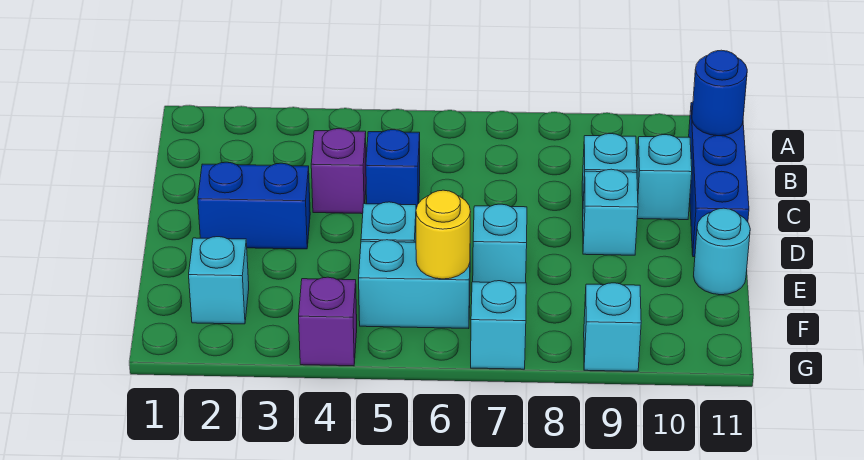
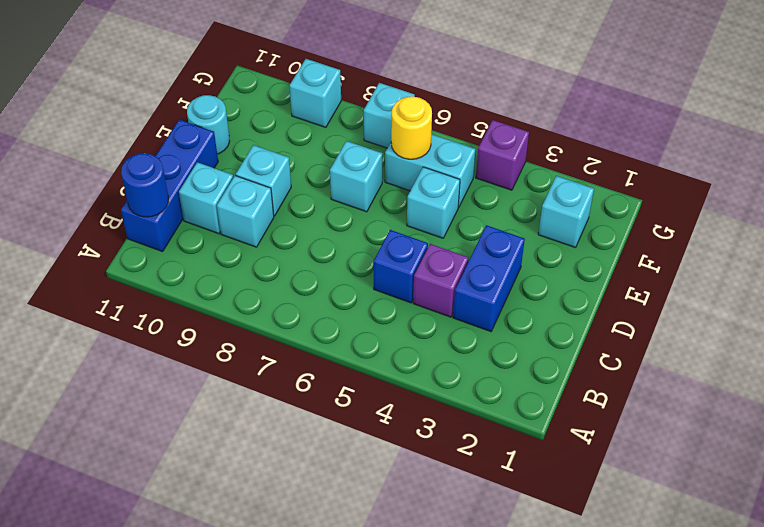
blue 1x2 brick [198,162,310,249] -> blue 1x2 brick turned to [453,225,525,332]

